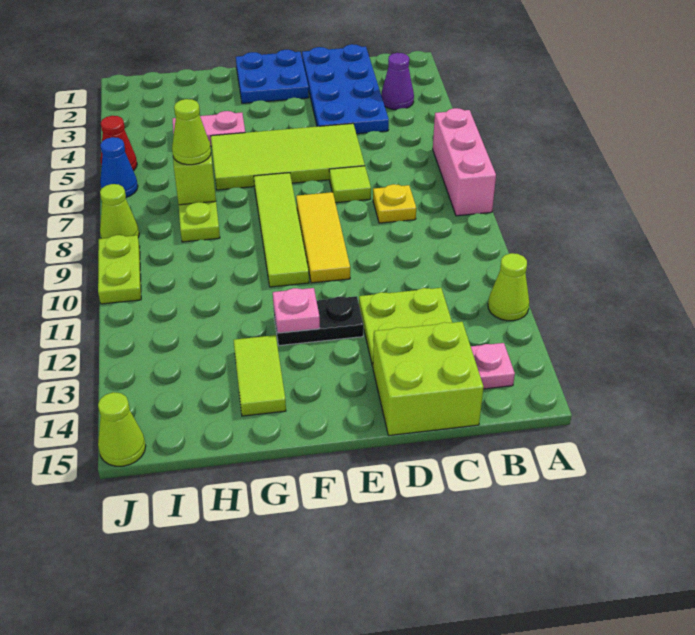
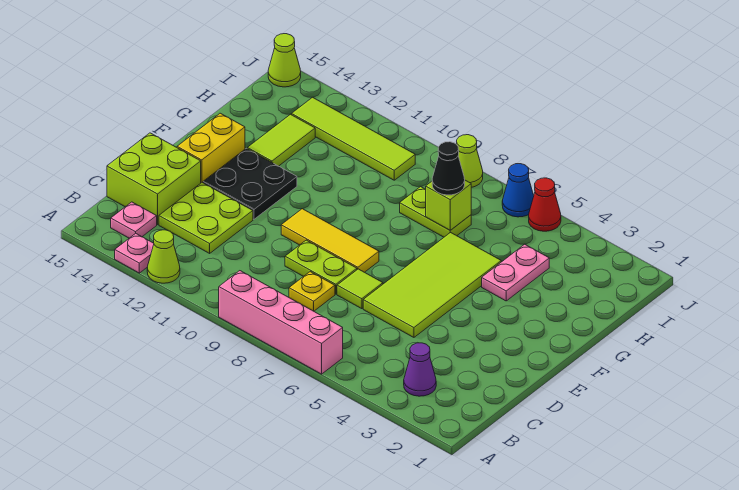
pink 1x3 brick [433,108,496,216] -> pink 1x4 brick [219,271,343,374]
blue 2x4 plate [302,44,389,134] -> none
blue 2x2 plate [236,50,309,103] -> none
black 1x2 plate [274,296,364,346] -> black 2x2 plate [203,148,297,219]
none -> yellow 1x2 brick [177,113,245,183]
lime 1x4 tile [254,173,309,287] -> lime 1x4 tile moved to [291,97,415,180]
pink 1x1 plate [273,288,320,333] -> pink 1x1 plate moved to [115,233,154,273]
lime 1x2 tile [234,335,286,416] -> lime 1x2 tile turned to [247,114,315,166]
lime 1x1 cone [172,99,211,165] -> black 1x1 cone [432,142,465,195]
lime 1x2 plate [98,235,141,304] -> lime 1x2 plate moved to [285,240,357,294]

